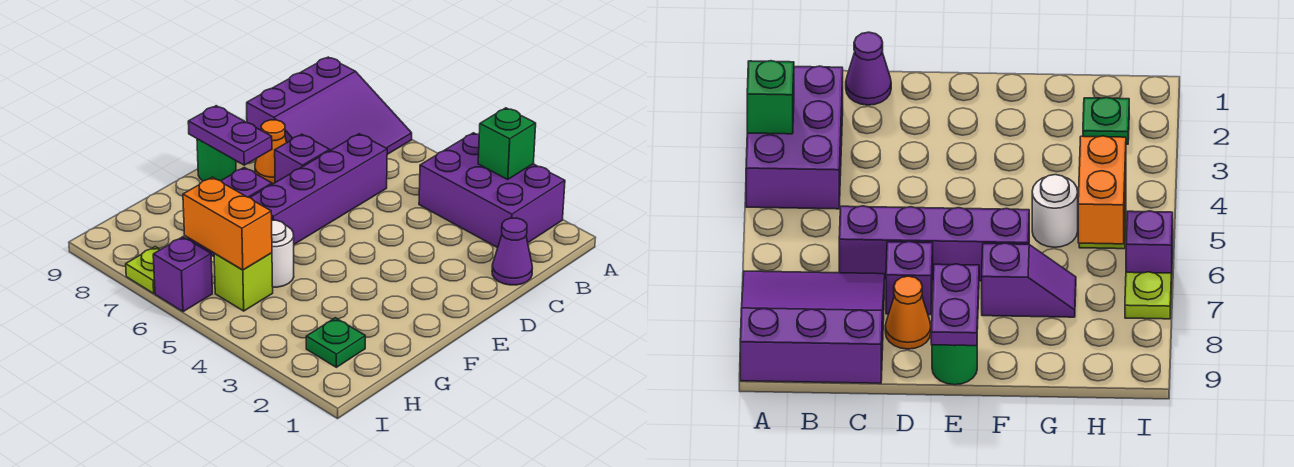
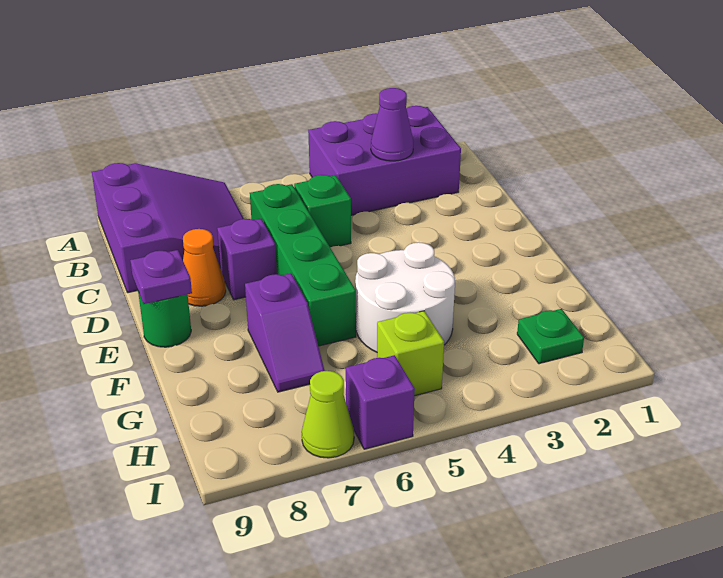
green 1x1 brick [478,108,536,179] -> green 1x1 brick moved to [294,175,351,247]
purple 1x1 cone [492,218,532,285] -> purple 1x1 cone moved to [371,88,413,161]
purple 1x4 brick [250,134,387,244] -> green 1x4 brick [250,184,356,346]
purple 1x2 plate [188,106,272,165] -> purple 1x1 plate [130,250,192,304]
white 1x1 round brick [272,220,294,287] -> white 2x2 round brick [355,242,455,352]
orange 1x2 brick [183,177,272,270] -> none
lime 1x1 plate [126,247,160,293] -> lime 1x1 cone [302,371,354,458]

